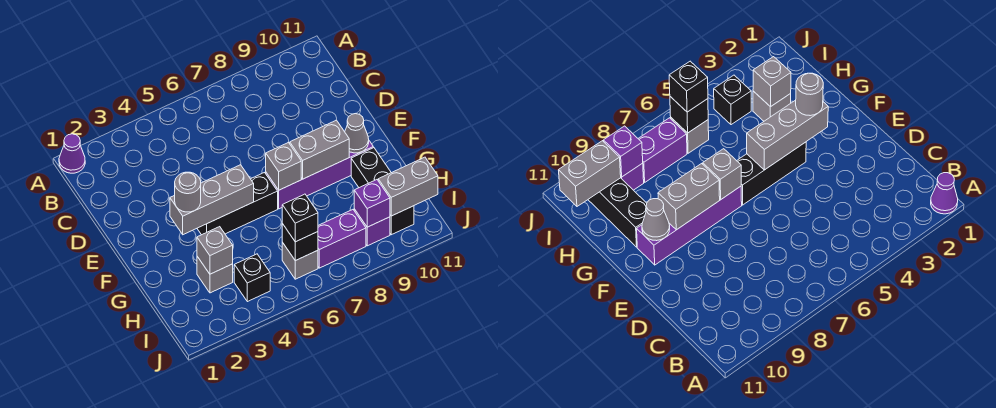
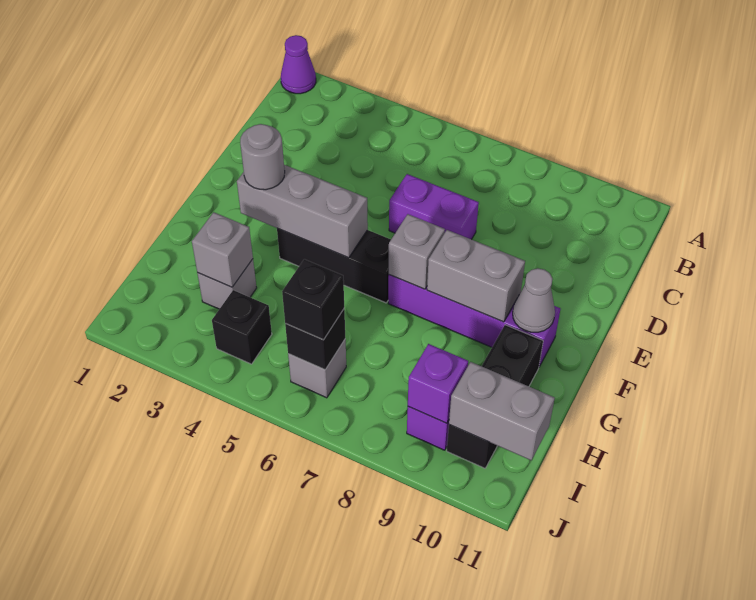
purple 1x2 brick [318,210,366,268] -> purple 1x2 brick moved to [389,174,479,239]

